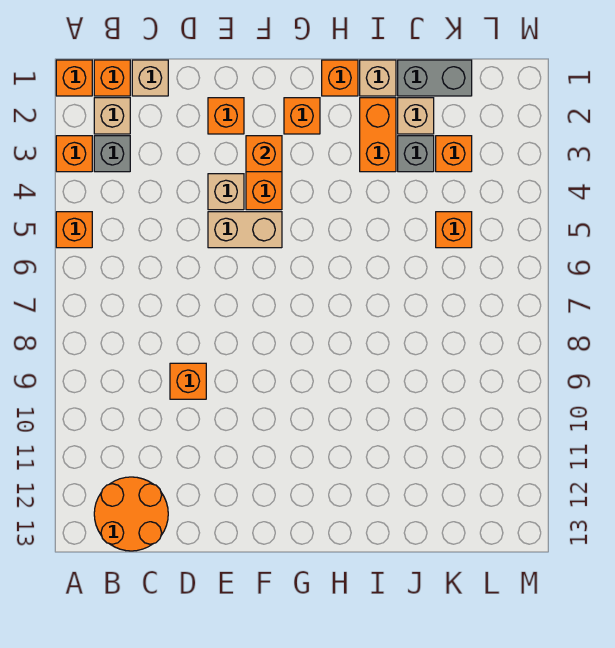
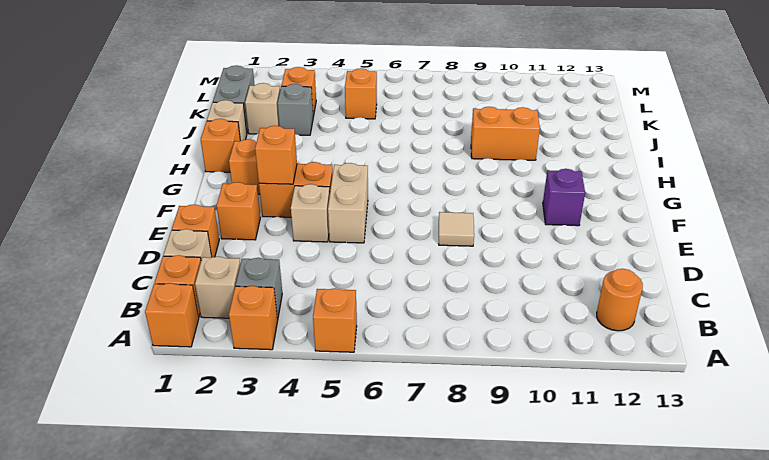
orange 2x2 round brick [94,477,168,551] -> orange 1x1 round brick [597,269,643,331]
orange 1x1 brick [170,363,206,399] -> orange 1x1 brick moved to [172,204,219,257]
none -> tan 1x1 tile [439,212,474,246]
none -> purple 1x1 brick [543,169,585,226]
orange 1x2 brick [360,98,396,172] -> orange 1x2 brick moved to [471,107,540,160]

